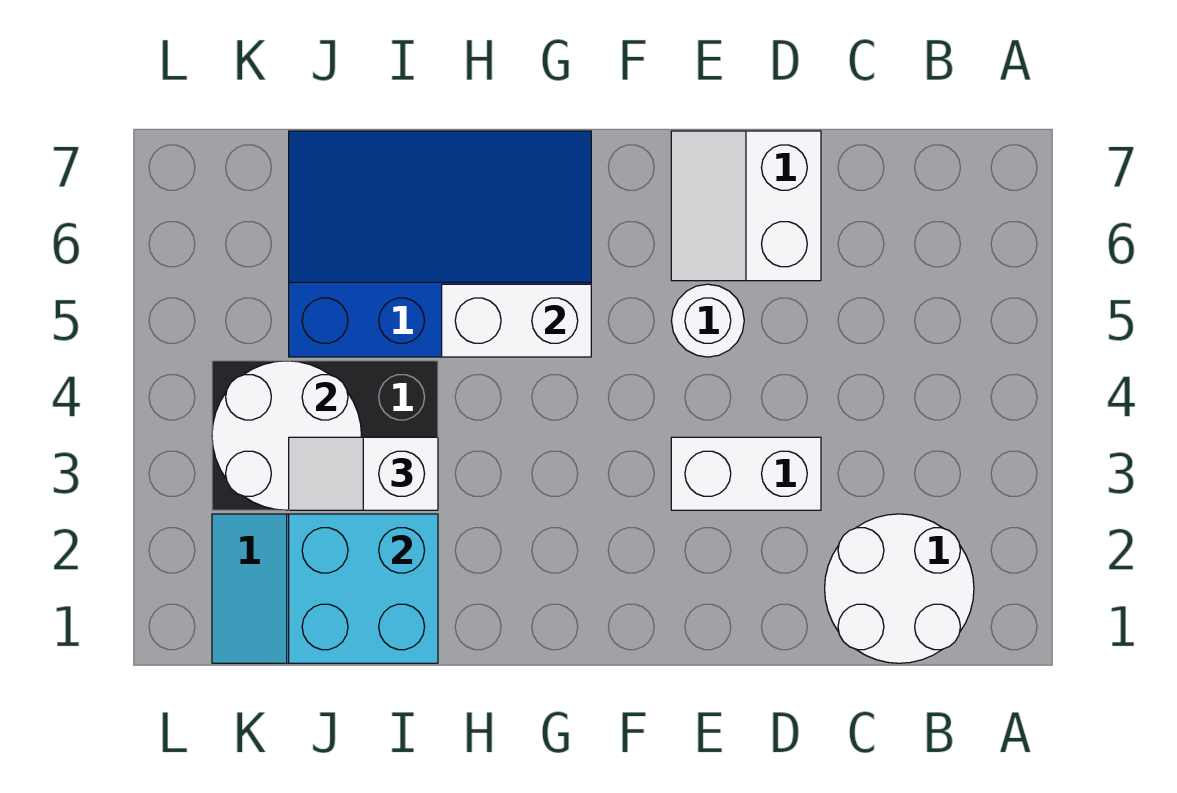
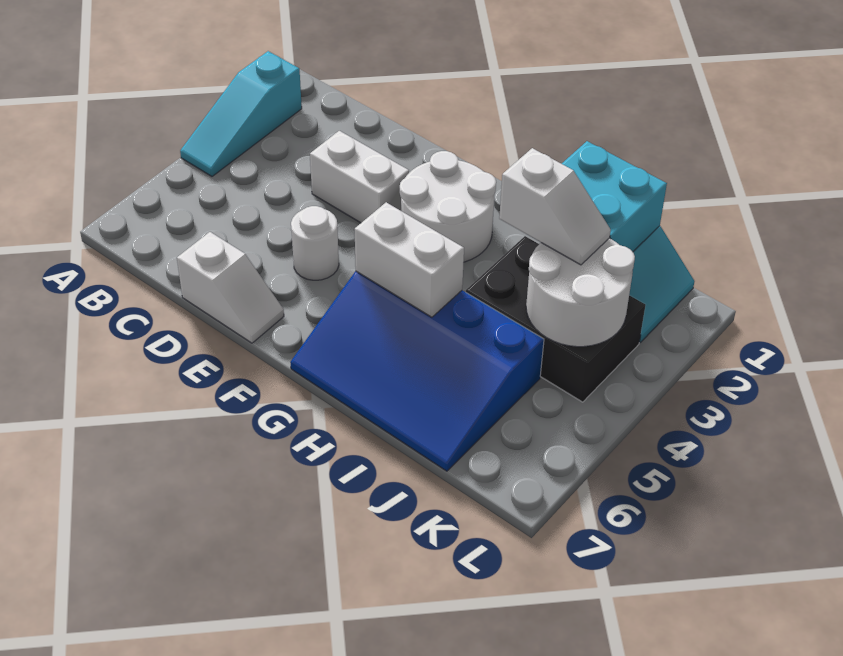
none -> cyan 1x3 slope [180,51,302,176]
white 2x2 round brick [825,514,974,663] -> white 2x2 round brick moved to [400,151,496,262]
white 2x2 slope [671,131,821,281] -> white 1x2 slope [177,232,284,343]

